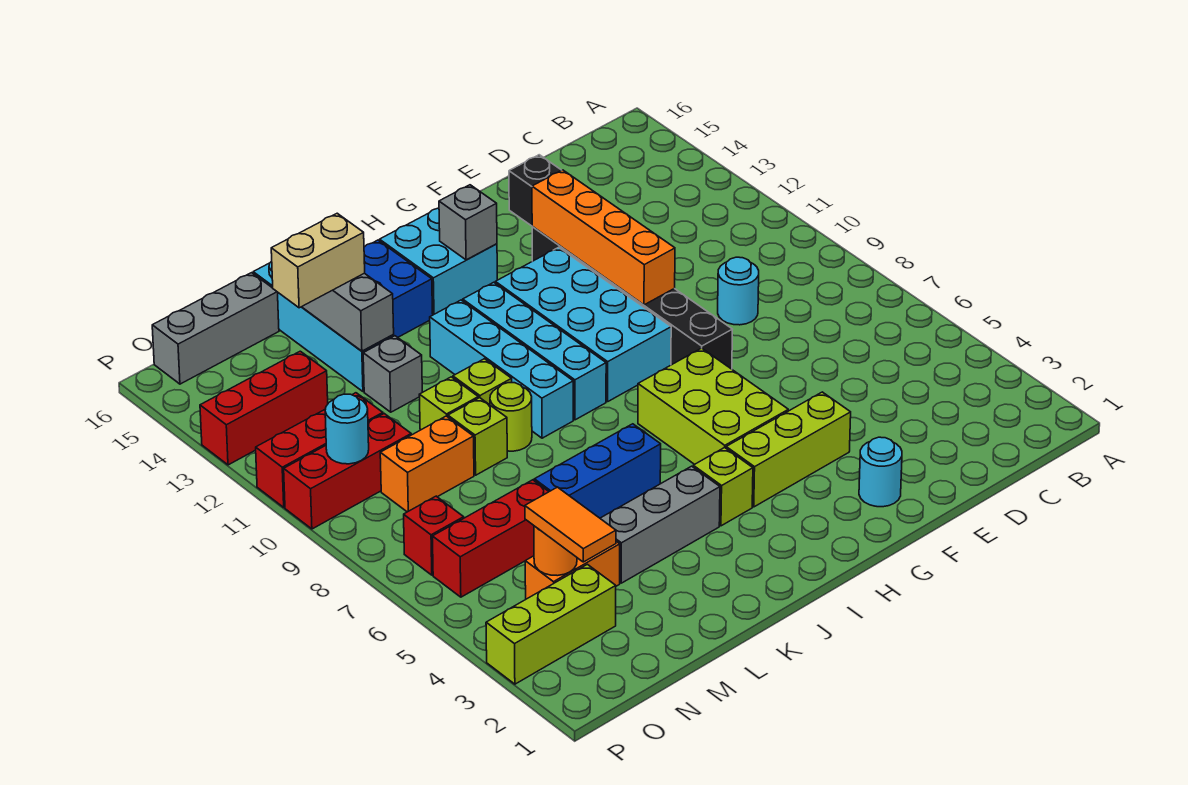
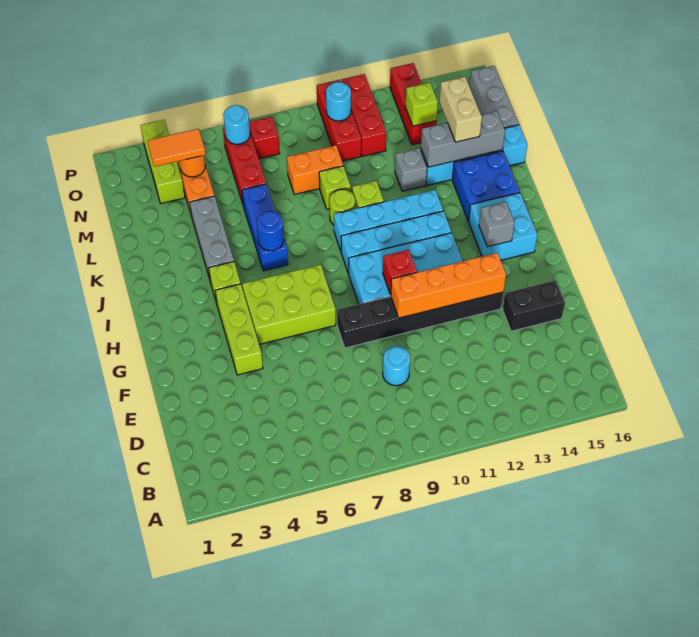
cyan 1x1 round brick [859,437,902,507] -> cyan 1x1 round brick moved to [223,105,250,144]
none -> red 1x1 brick [383,250,417,295]
none -> blue 1x1 round brick [257,211,284,251]
lime 1x1 brick [419,377,478,430] -> lime 1x1 brick moved to [405,83,438,126]
orange 1x2 brick [380,416,474,512] -> orange 1x2 brick turned to [287,145,343,194]

